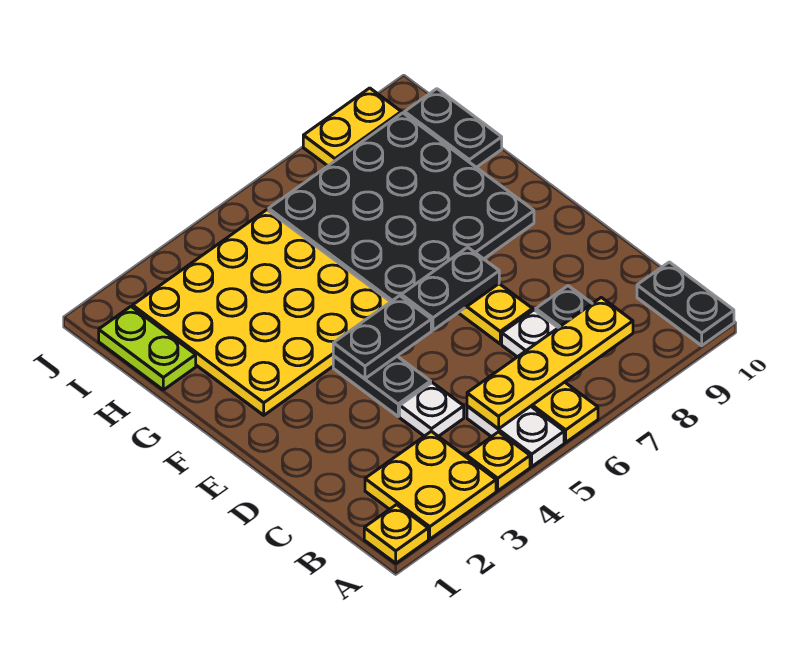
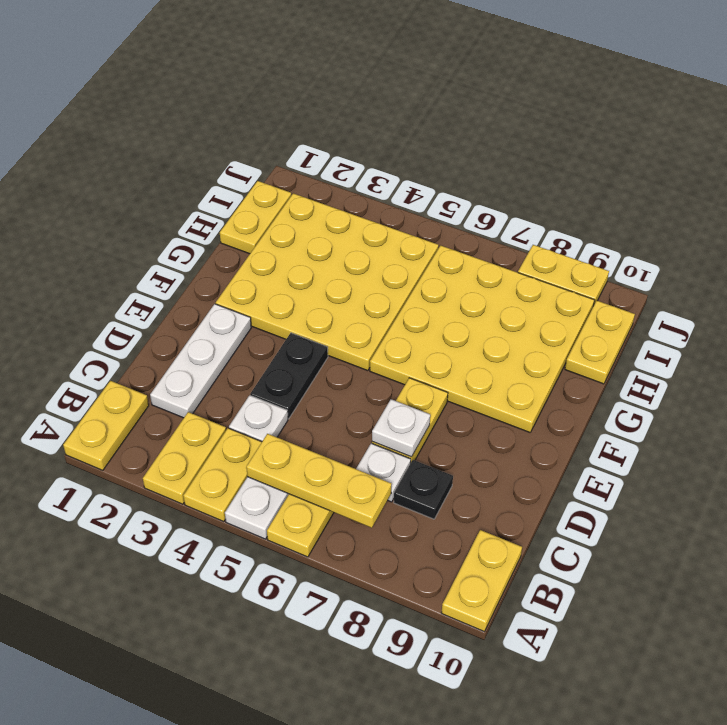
yellow 1x1 plate [364,505,428,563] -> yellow 1x2 plate [63,381,149,470]
yellow 2x2 plate [365,431,496,539] -> yellow 1x2 plate [143,412,226,504]
yellow 1x1 plate [466,432,530,491] -> yellow 1x2 plate [183,428,262,522]
black 1x2 plate [637,262,734,346] -> yellow 1x2 plate [442,530,522,632]
yellow 1x4 plate [467,297,633,429] -> yellow 1x3 plate [246,434,392,528]
none -> white 1x3 plate [150,304,251,418]
none -> white 1x1 plate [372,399,430,457]
black 1x2 plate [333,296,431,379] -> none
black 1x2 plate [401,247,499,330] -> none
black 4x4 plate [269,113,534,302] -> yellow 4x4 plate [370,245,594,432]
lime 1x2 plate [99,307,196,390] -> yellow 1x2 plate [220,181,291,254]
black 1x2 plate [405,89,502,167] -> yellow 1x2 plate [565,301,635,384]

